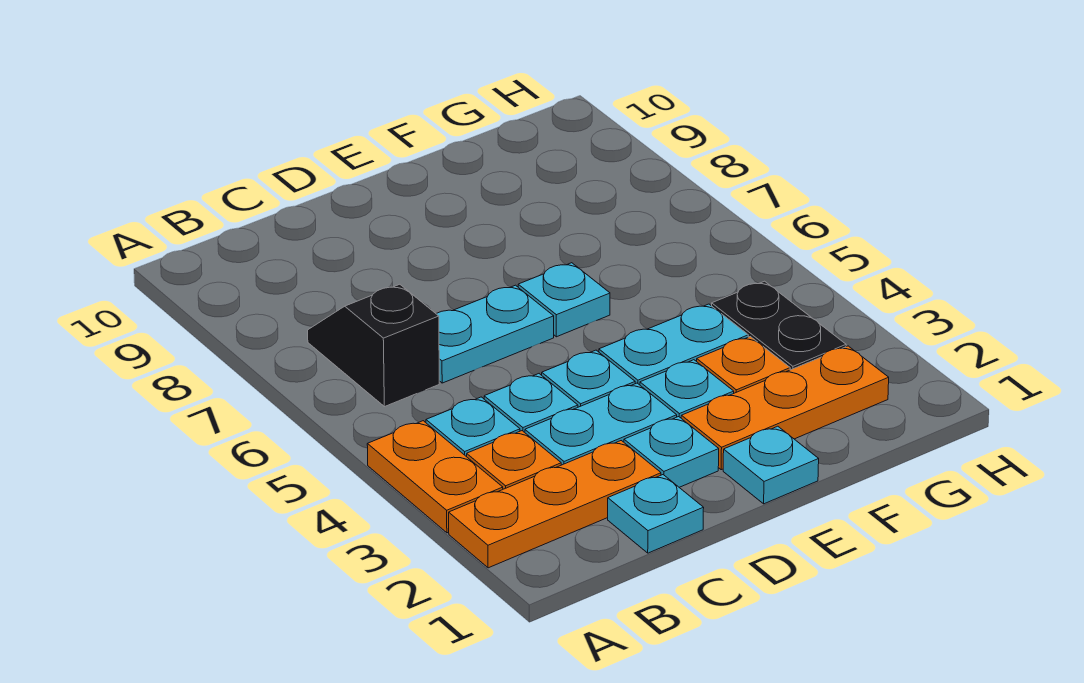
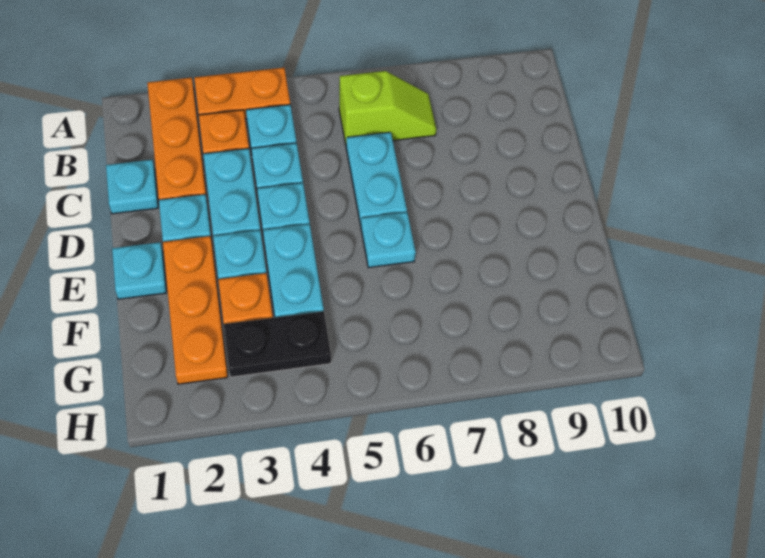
black 1x2 slope [308,284,439,407] -> lime 1x2 slope [339,71,436,144]

